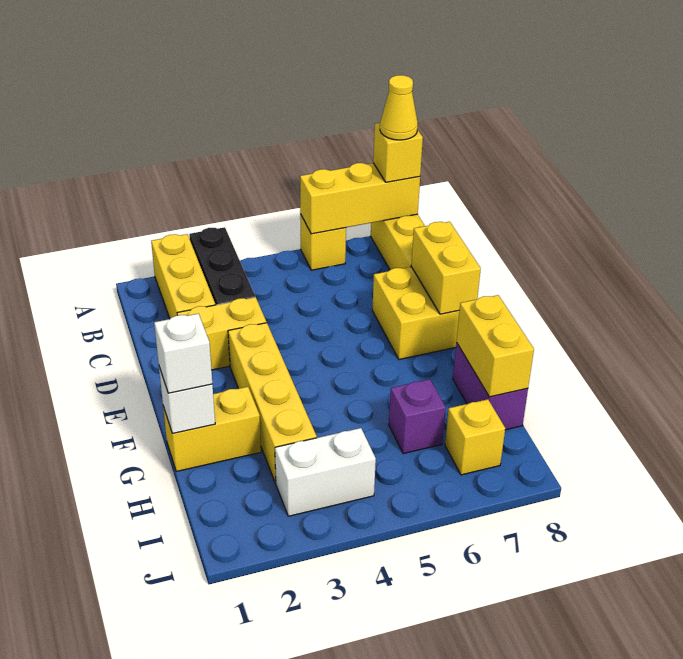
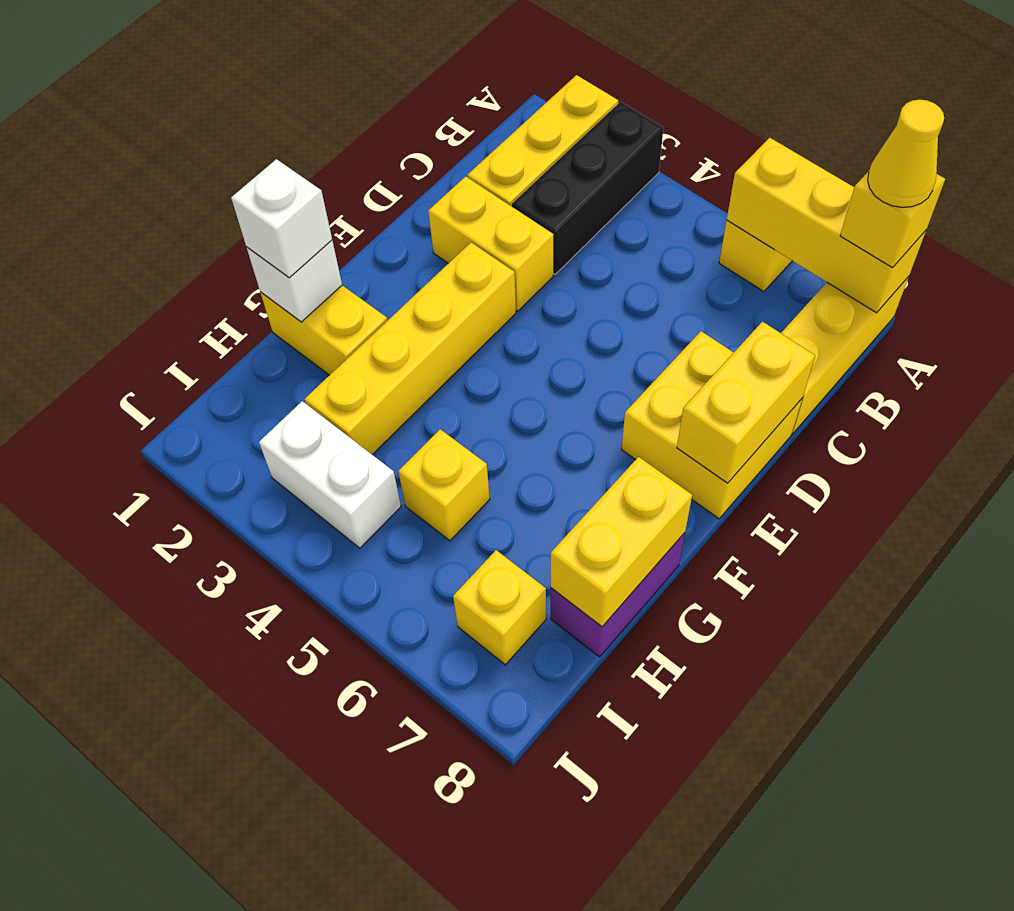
none -> yellow 1x1 brick [398,429,490,541]
purple 1x1 brick [389,379,446,454] -> none

